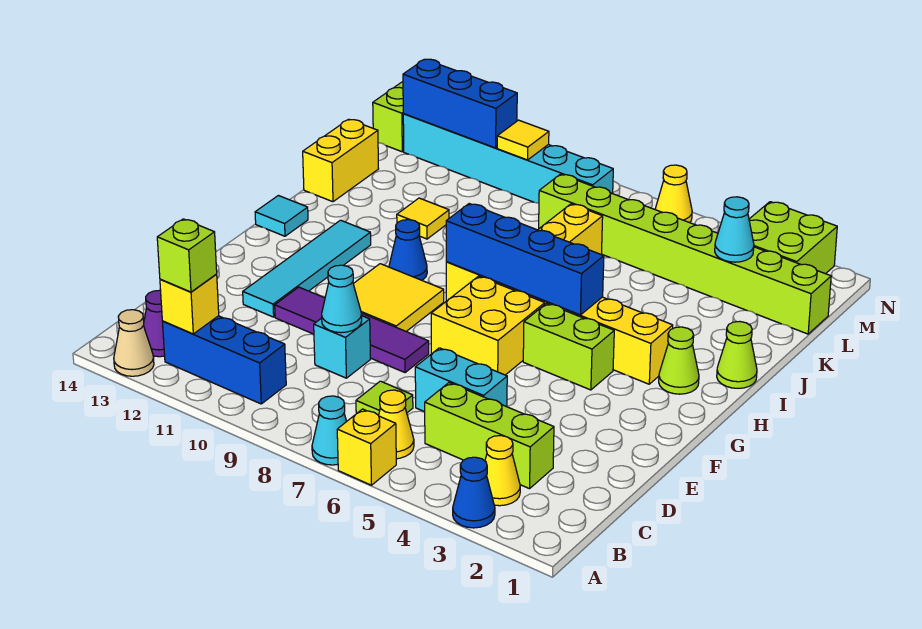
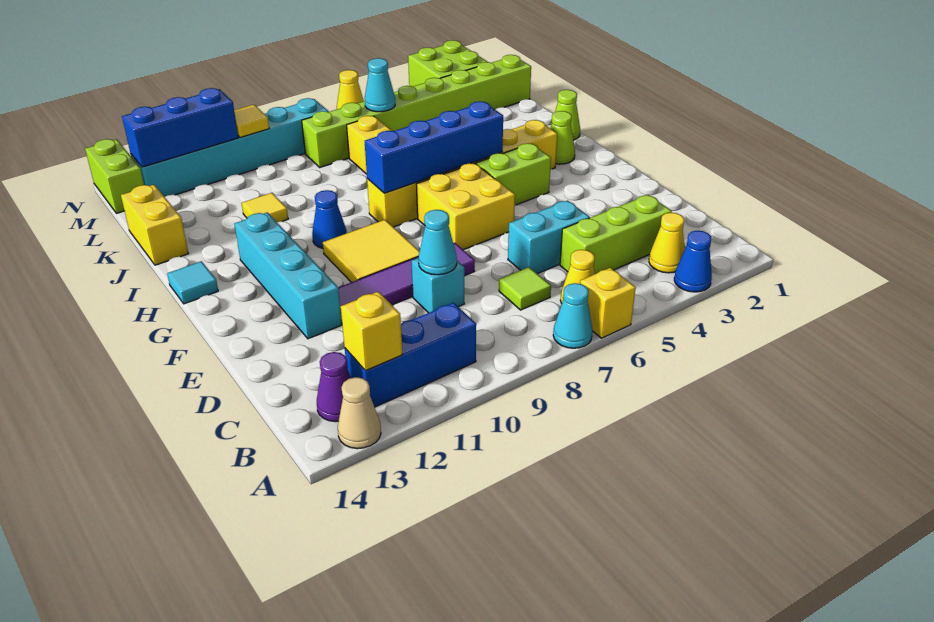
lime 1x1 brick [157,219,217,292] -> none
cyan 1x4 tile [243,220,371,317] -> cyan 1x4 brick [234,212,342,339]
cyan 1x1 cone [715,197,754,262] -> cyan 1x1 cone moved to [365,58,395,112]

